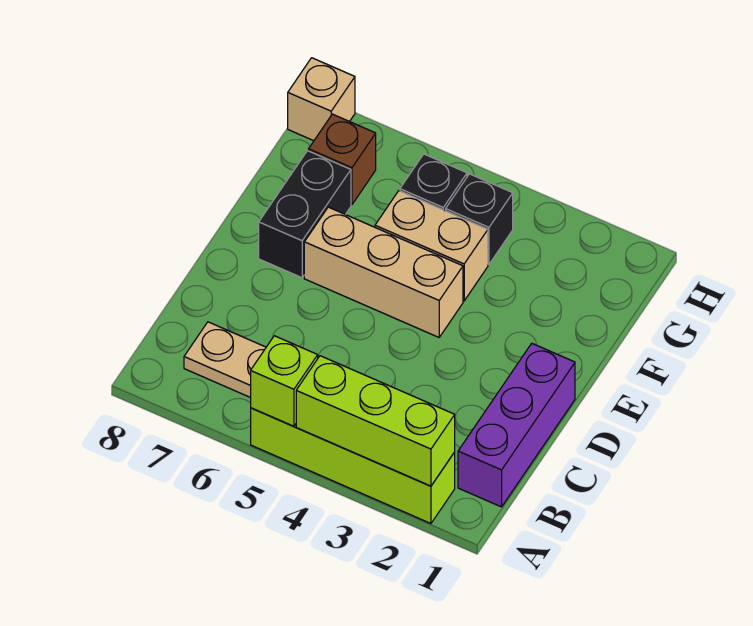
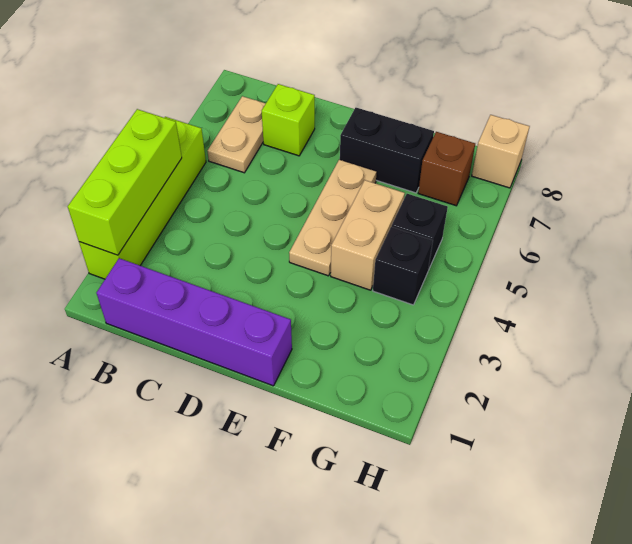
lime 1x1 brick [251,336,318,426] -> lime 1x1 brick moved to [262,84,315,156]
purple 1x3 brick [458,344,575,507] -> purple 1x4 brick [96,258,292,386]
tan 1x3 brick [304,207,463,337] -> tan 1x3 plate [289,159,377,276]

